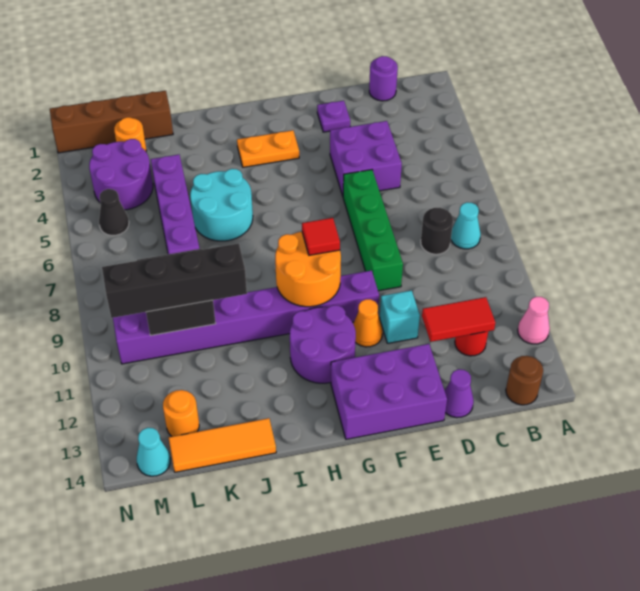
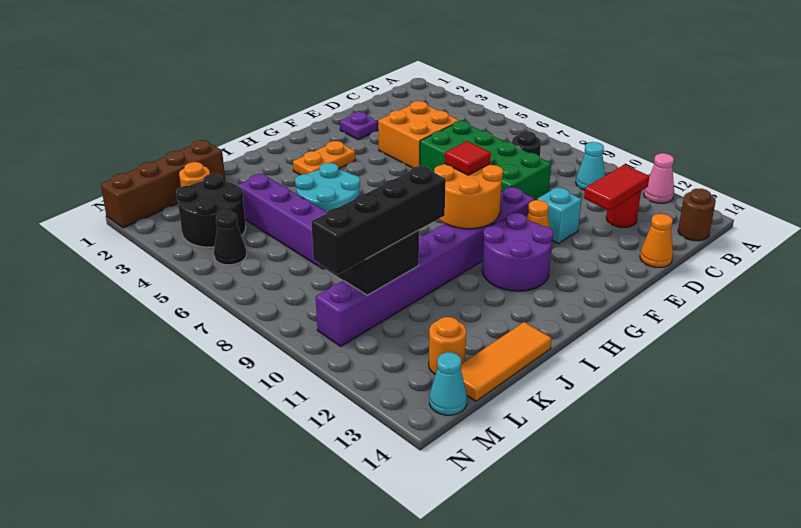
cyan 1x1 cone [451,202,481,249] -> cyan 1x1 cone moved to [576,142,605,190]
purple 1x1 round brick [369,56,398,101] -> none
purple 2x2 brick [330,121,402,196] -> orange 2x2 brick [378,101,459,168]
purple 1x1 cone [445,369,474,418] -> orange 1x1 cone [640,214,673,267]
green 1x4 brick [343,170,403,291] -> green 2x4 brick [420,121,551,200]
purple 2x3 brick [331,344,447,439] -> none
purple 2x2 round brick [89,139,153,210] -> black 2x2 round brick [176,174,246,247]

